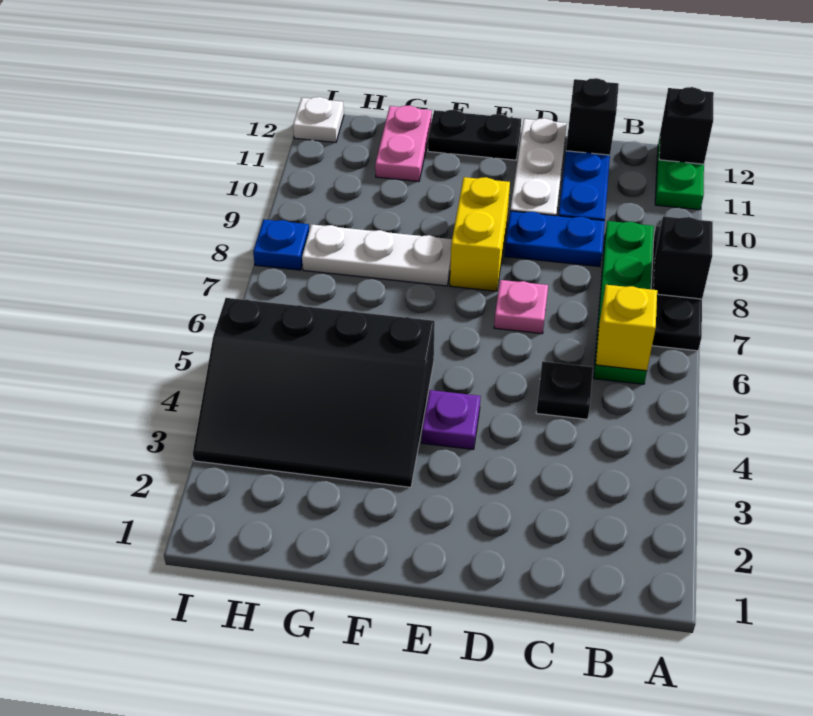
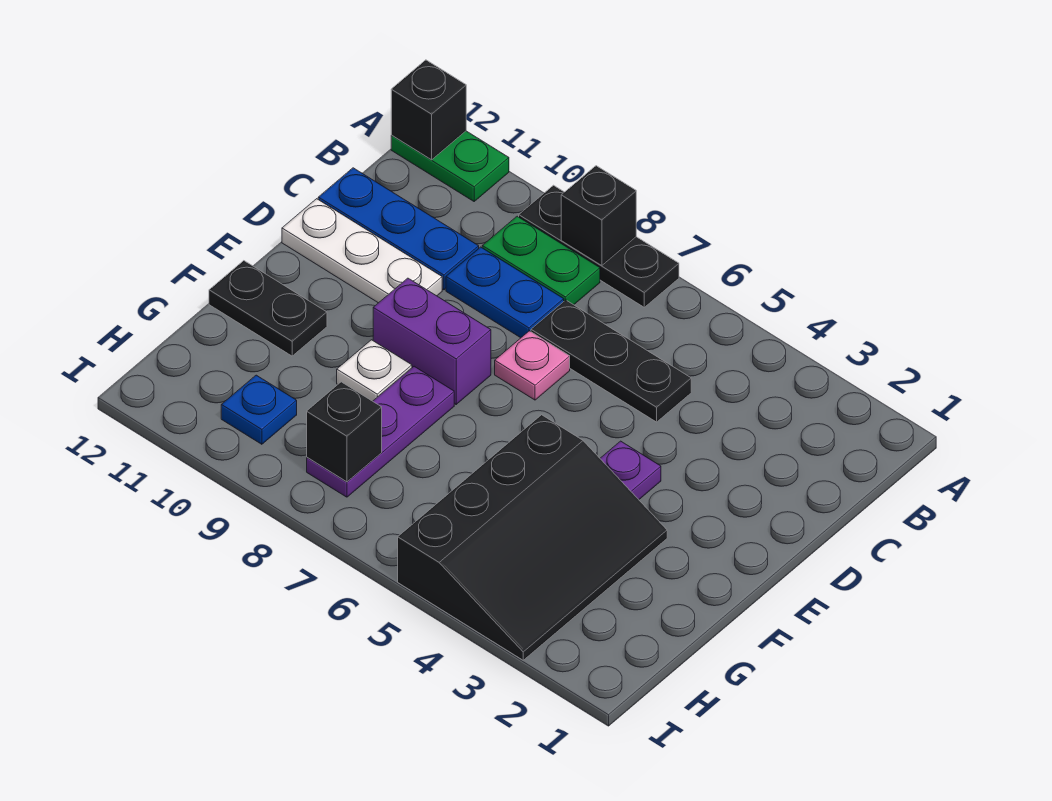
green 1x4 plate [594,221,654,384] -> green 1x2 plate [482,216,600,305]
yellow 1x1 brick [596,285,657,371] -> none
black 1x1 plate [536,361,593,419] -> black 1x3 plate [531,300,691,422]
blue 1x2 plate [505,211,605,267] -> blue 1x2 plate turned to [446,247,564,338]
black 1x1 brick [566,78,619,155] -> black 1x1 brick moved to [307,382,382,482]
yellow 1x2 brick [450,177,510,291] -> purple 1x2 brick [373,278,491,404]
black 1x2 plate [428,110,521,160] -> black 1x2 plate turned to [209,261,327,356]
white 1x3 plate [302,224,452,286] -> purple 1x3 plate [307,366,454,497]
pink 1x2 plate [375,105,432,181] -> none
blue 1x1 plate [253,220,309,270] -> blue 1x1 plate moved to [221,375,297,444]
white 1x1 plate [293,97,344,142] -> white 1x1 plate moved to [337,340,412,401]

